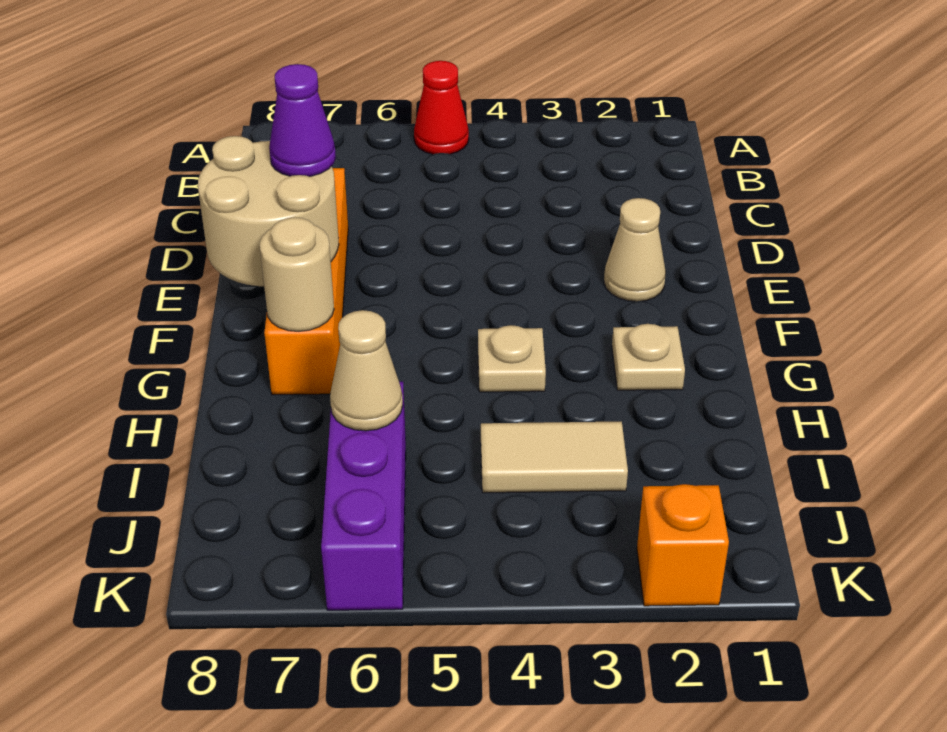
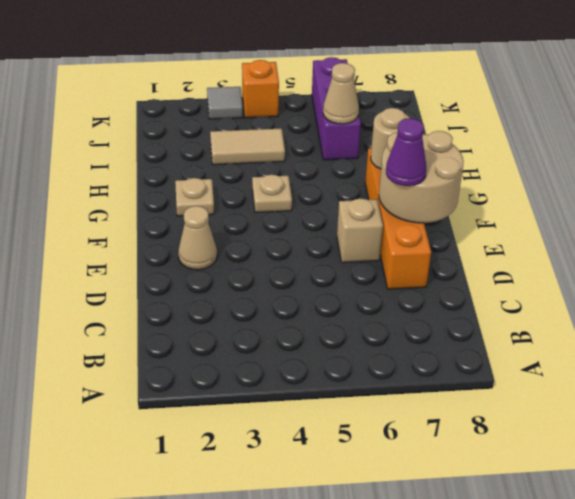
red 1x1 cone [414,61,469,154] -> none
none -> tan 1x1 brick [337,198,383,263]
orange 1x1 brick [637,484,729,606] -> orange 1x1 brick moved to [242,60,279,118]
none -> grey 1x1 tile [207,87,243,119]

